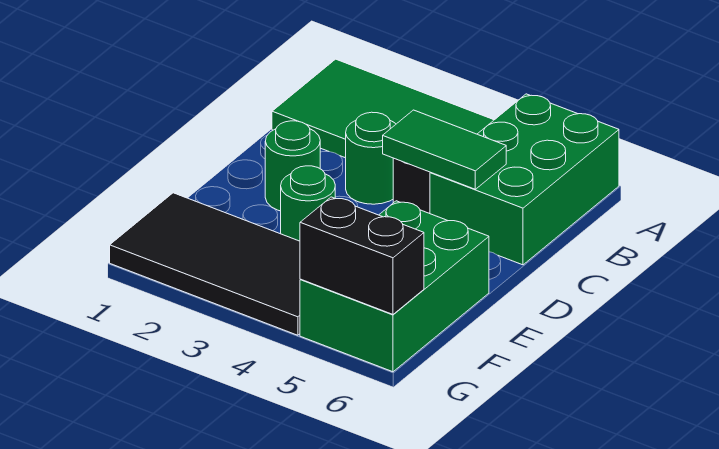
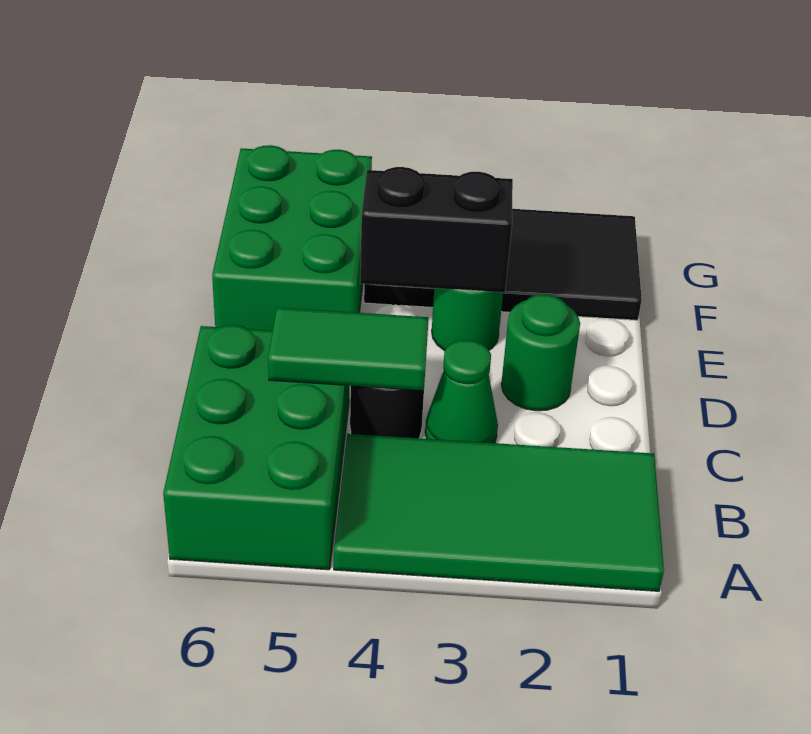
green 1x1 round brick [346,112,396,204] -> green 1x1 cone [425,340,498,443]
black 1x2 brick [300,197,424,314] -> black 1x2 brick moved to [360,167,513,293]

